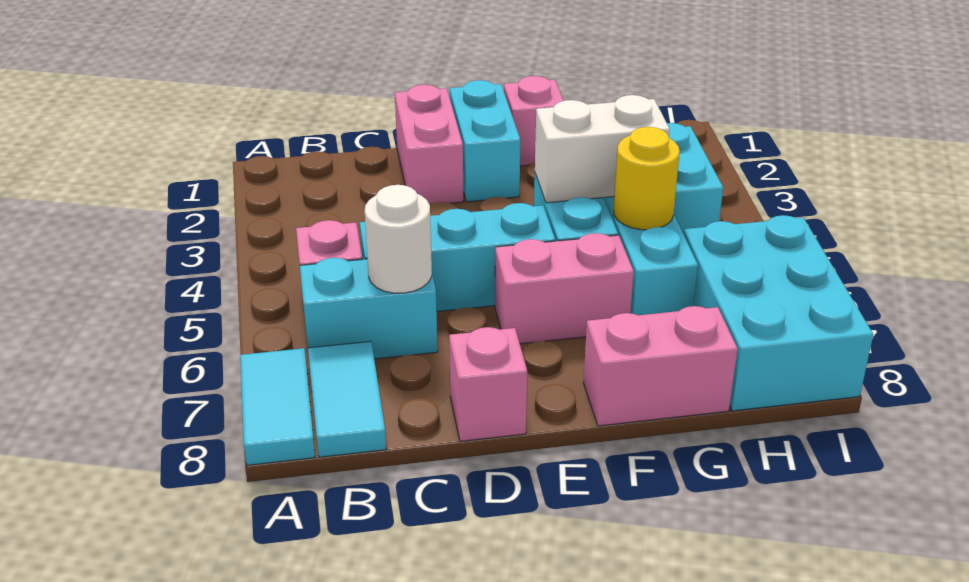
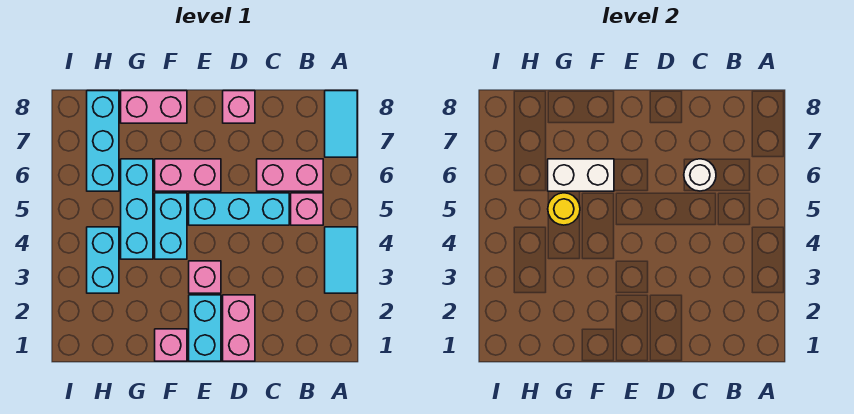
cyan 1x2 brick [300,258,438,359] -> pink 1x2 brick [257,159,323,191]
cyan 1x2 tile [308,341,386,457] -> cyan 1x2 tile moved to [325,227,357,293]
none -> pink 1x1 brick [189,261,221,293]
white 1x2 brick [535,95,670,203] -> white 1x2 brick moved to [548,159,614,191]
cyan 2x3 brick [684,215,873,411] -> cyan 1x3 brick [87,91,119,191]

